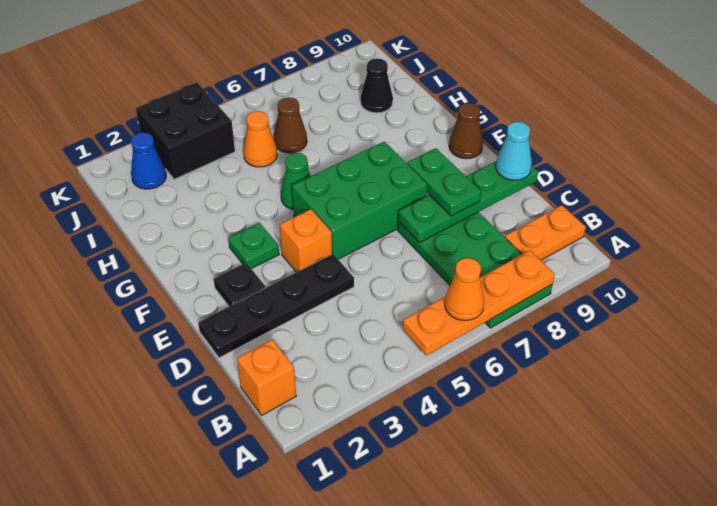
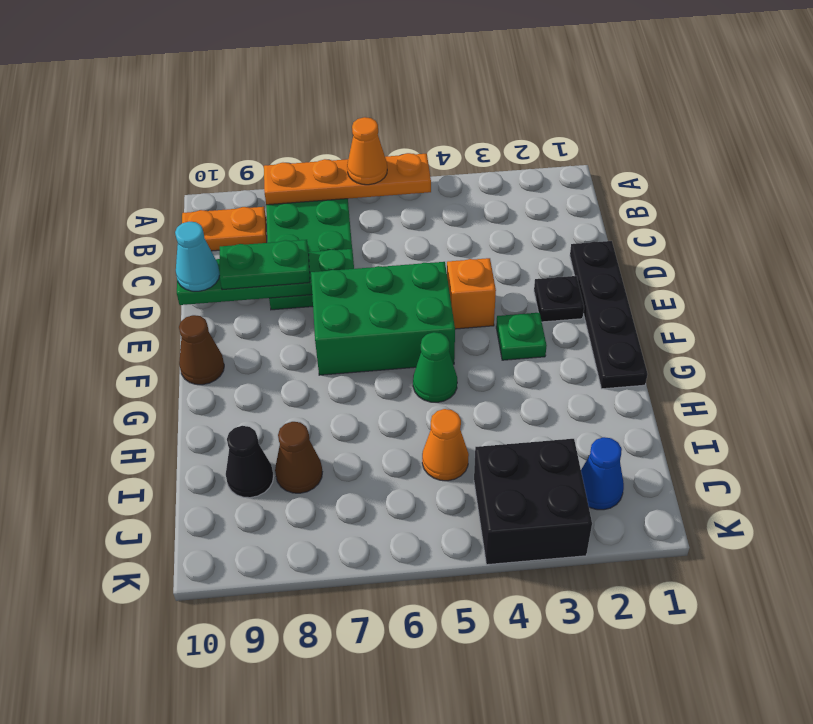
orange 1x1 brick [237,340,296,415] -> none
black 1x4 plate [198,254,354,358] -> black 1x4 plate turned to [570,241,648,389]
green 1x2 plate [407,148,481,216] -> green 1x2 plate turned to [220,240,310,290]
brown 1x1 cone [274,97,307,153] -> brown 1x1 cone moved to [275,422,322,493]

